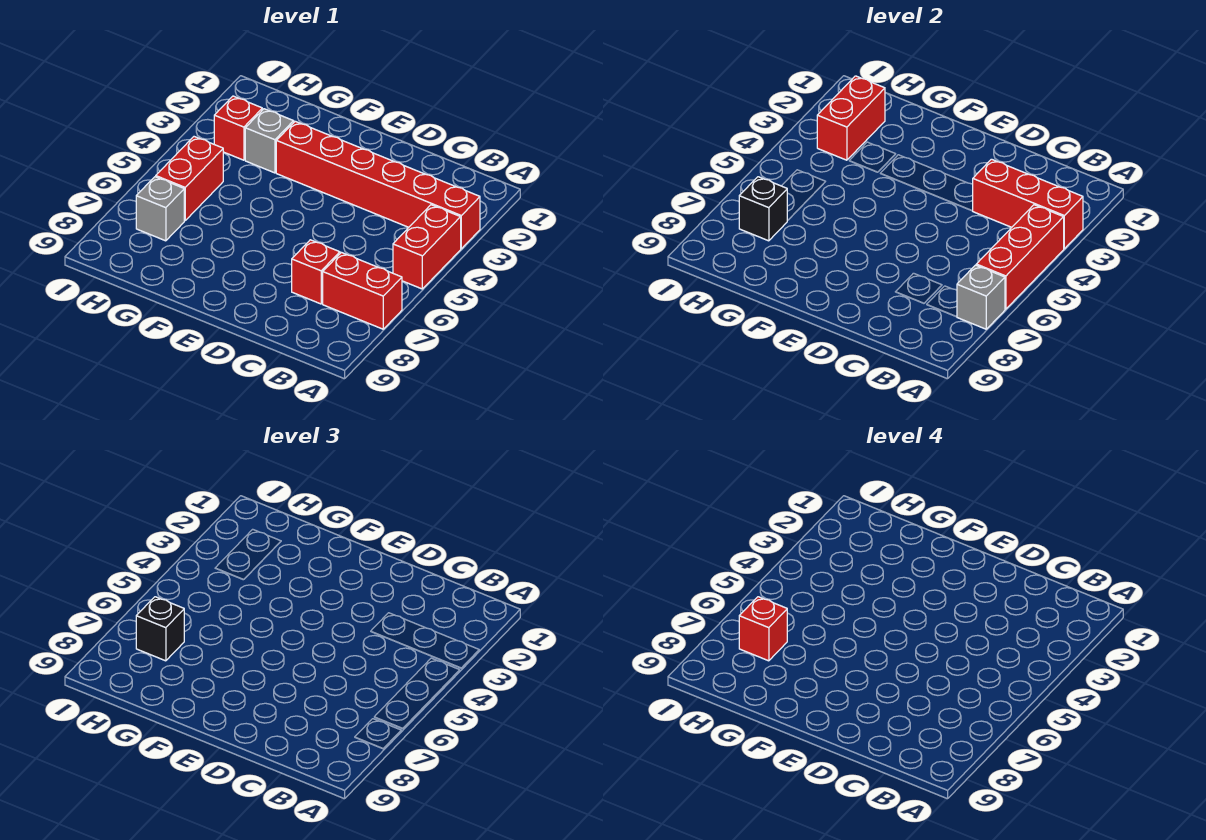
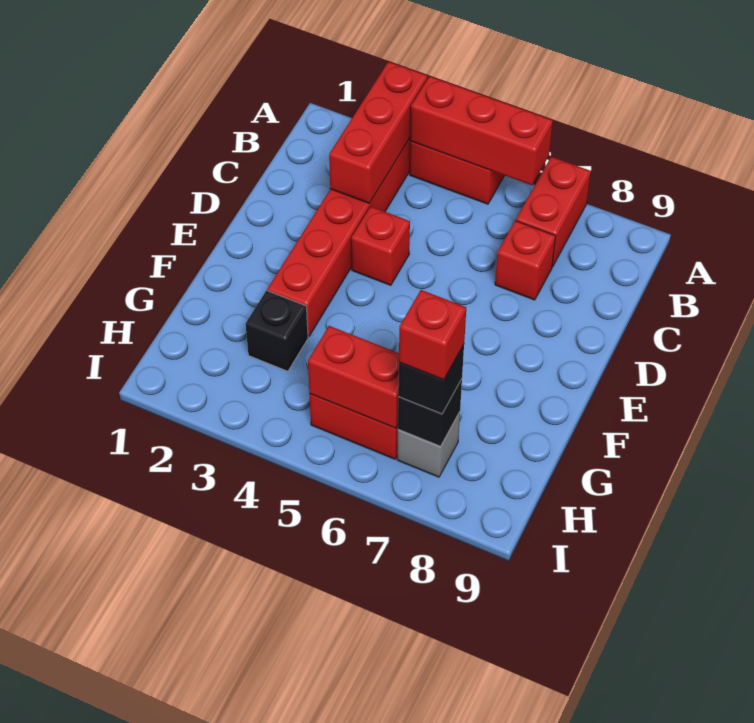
grey 1x1 brick [957,265,1005,329] -> none
grey 1x1 brick [245,109,294,173] -> black 1x1 brick [246,291,308,371]
red 1x2 brick [817,76,885,160] -> red 1x2 brick moved to [308,326,399,428]
red 1x1 brick [214,96,262,160] -> red 1x1 brick moved to [351,206,410,285]

